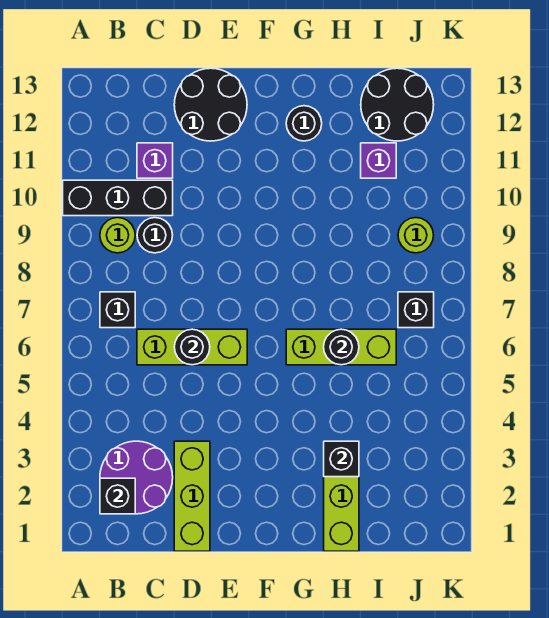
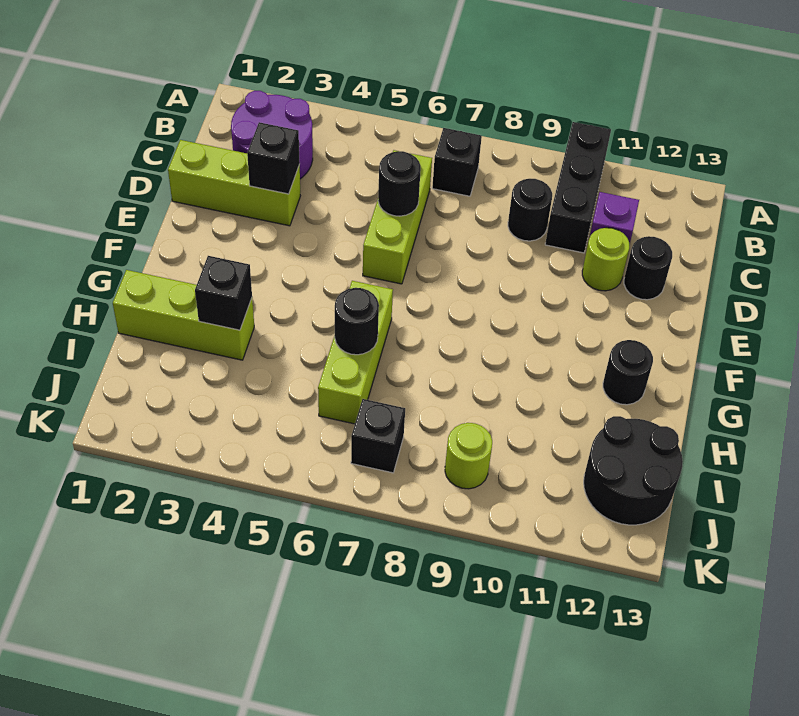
black 1x1 brick [100,478,135,514] -> black 1x1 brick moved to [247,122,300,194]
lime 1x1 round brick [100,218,135,253] -> lime 1x1 round brick moved to [582,228,629,291]
black 2x2 round brick [174,68,247,141] -> black 1x1 round brick [624,236,672,300]
purple 1x1 brick [361,143,396,178] -> none

